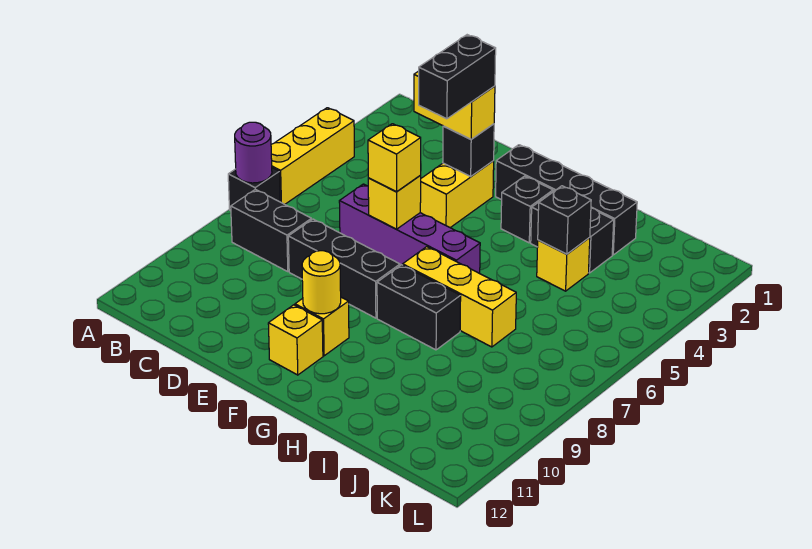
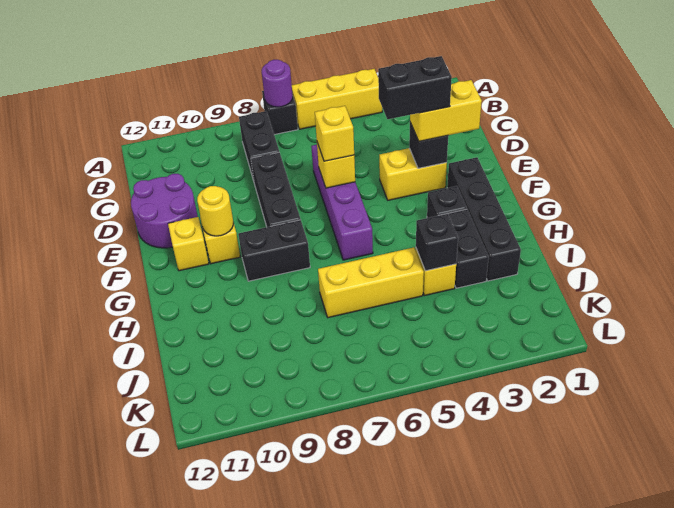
yellow 1x2 brick [414,71,495,139] -> yellow 1x2 brick turned to [410,80,482,141]
none -> purple 2x2 round brick [131,174,198,248]
yellow 1x3 brick [403,247,516,347] -> yellow 1x3 brick turned to [318,247,424,318]
black 1x2 brick [377,265,461,350] -> black 1x2 brick turned to [238,220,310,281]

